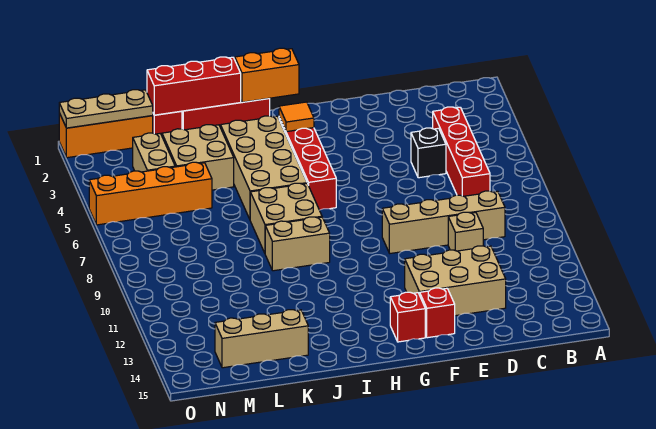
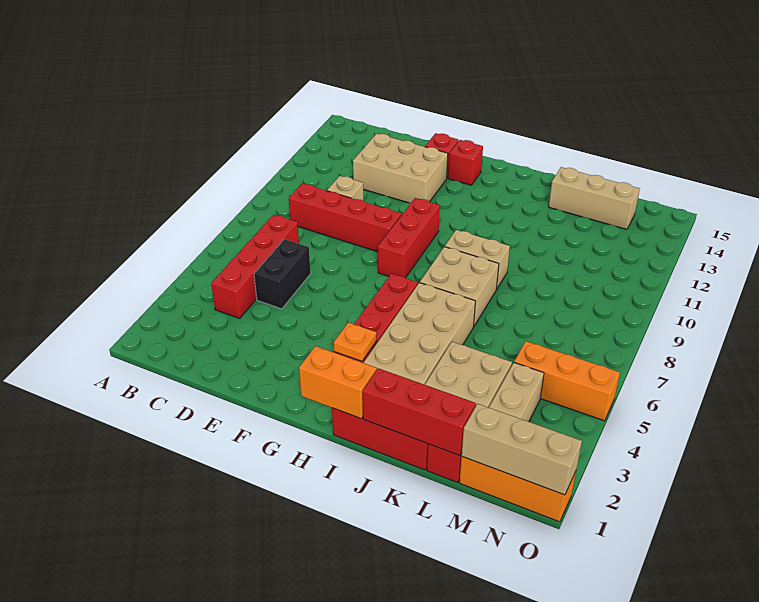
tan 1x4 brick [382,191,505,253] -> red 1x4 brick [289,183,402,252]
black 1x1 brick [411,128,446,178] -> black 1x2 brick [254,239,311,309]
none -> red 1x3 brick [378,198,440,278]
orange 1x1 tile [279,102,314,132] -> orange 1x1 plate [333,322,376,361]
orange 1x4 brick [89,162,212,225] -> orange 1x3 brick [514,341,620,421]
tan 1x3 plate [59,90,153,128] -> tan 1x3 brick [462,404,582,495]

